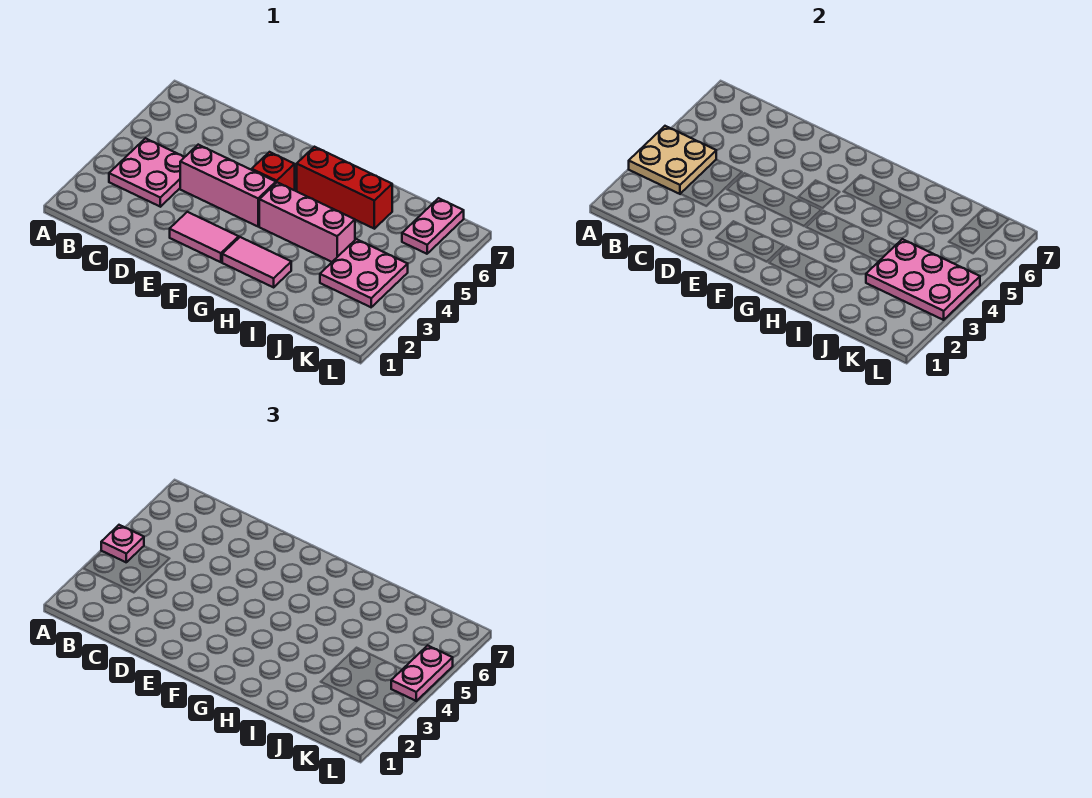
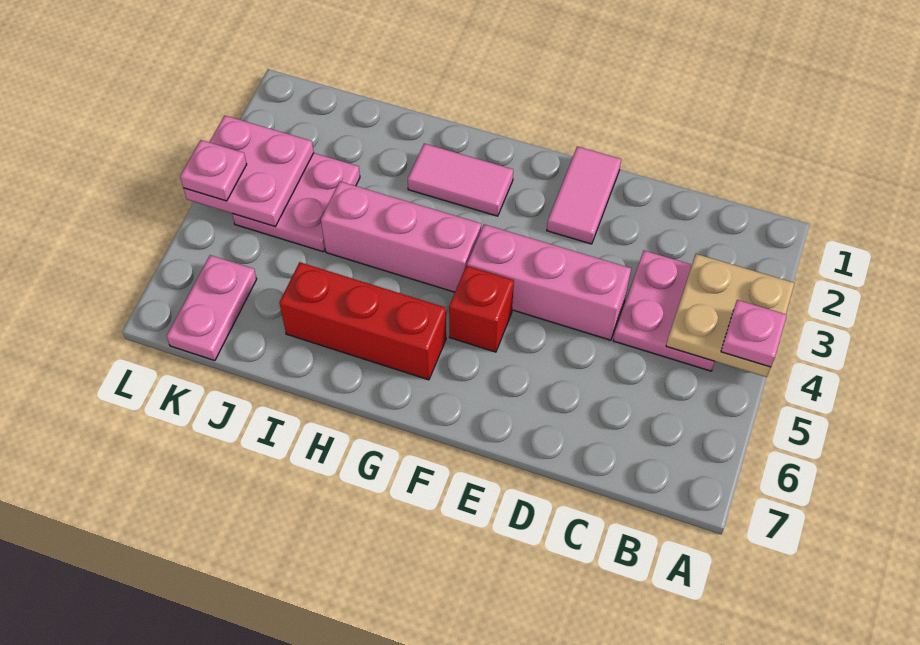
pink 1x2 tile [170,212,239,262] -> pink 1x2 tile turned to [547,147,621,244]
pink 2x3 plate [866,239,980,320] -> pink 2x2 plate [184,116,314,227]
pink 1x2 plate [391,645,453,701] -> pink 1x1 plate [180,140,247,201]

